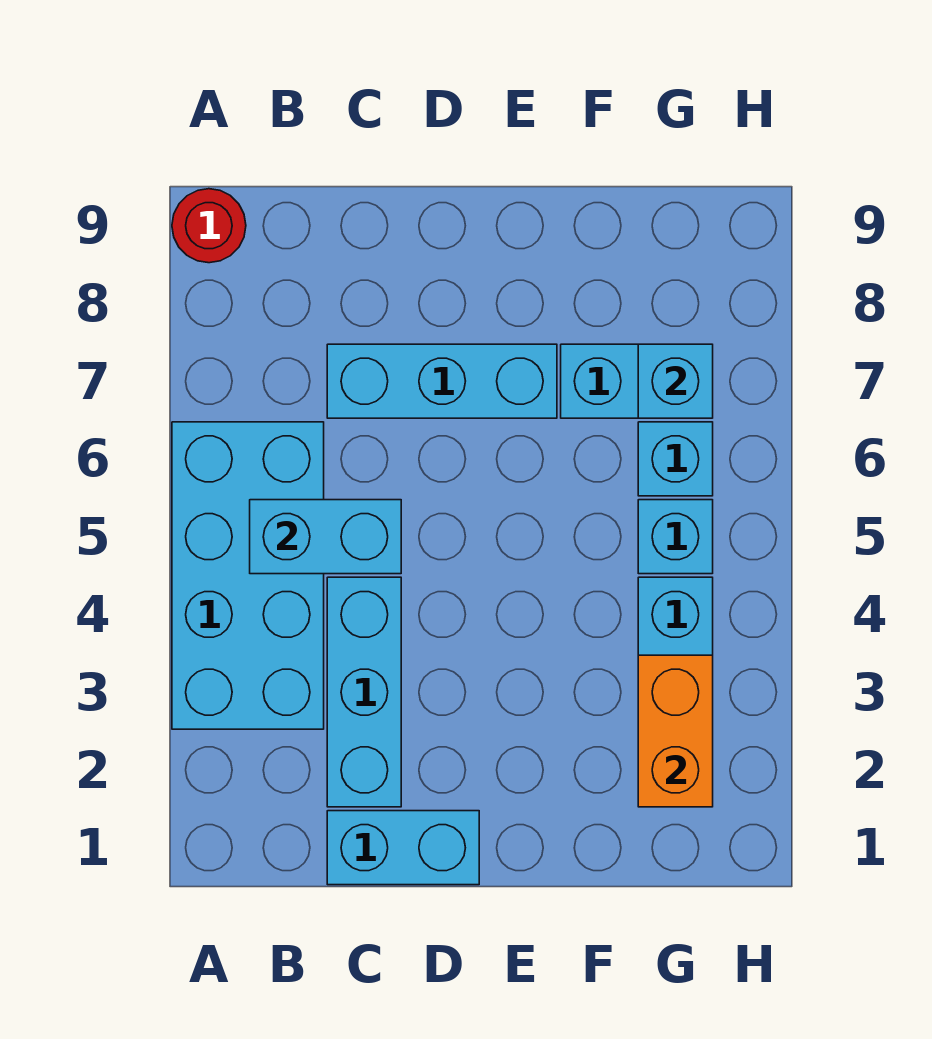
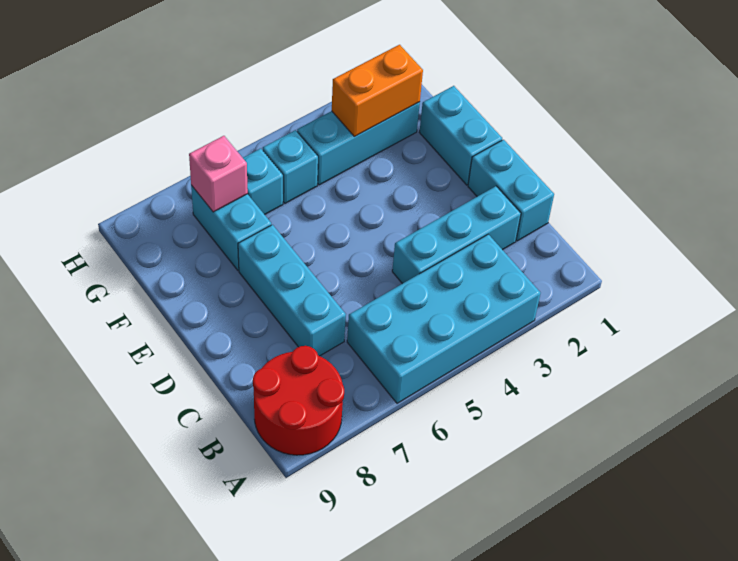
red 1x1 round brick [172,189,246,263] -> red 2x2 round brick [253,346,344,455]
cyan 1x2 brick [250,500,401,574] -> cyan 1x2 brick moved to [419,86,502,185]
cyan 1x1 brick [638,344,713,418] -> pink 1x1 brick [189,136,248,212]

